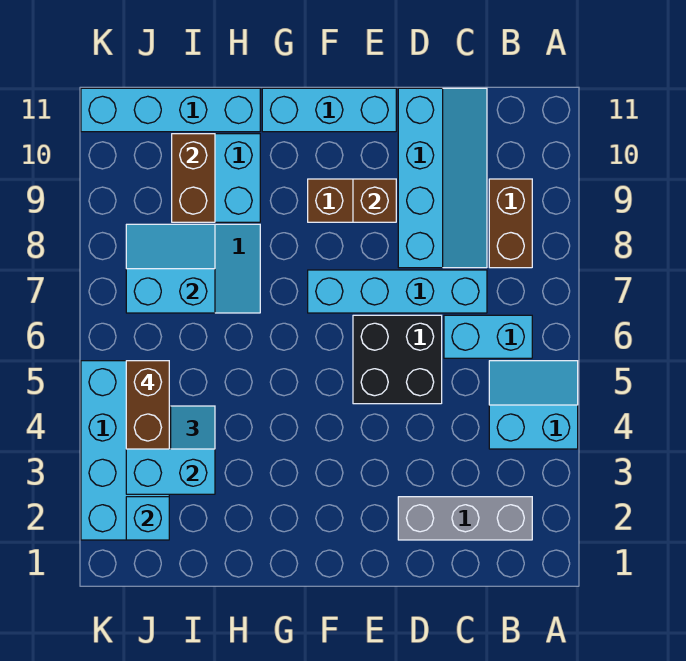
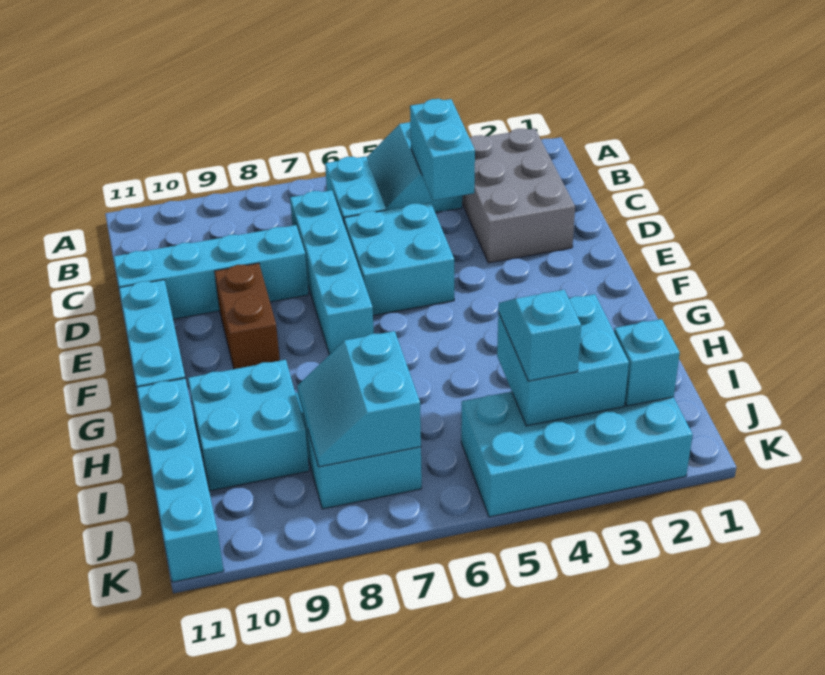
grey 1x3 brick [398,497,532,540] -> grey 2x3 brick [462,128,575,263]
none -> cyan 1x2 brick [410,99,475,200]
brown 1x2 brick [489,179,532,268] -> none
black 2x2 brick [353,315,442,404] -> cyan 2x2 brick [344,203,454,315]
brown 1x1 brick [353,179,396,222] -> none
brown 1x2 brick [172,134,215,222] -> none
brown 1x2 brick [126,361,169,449] -> none

